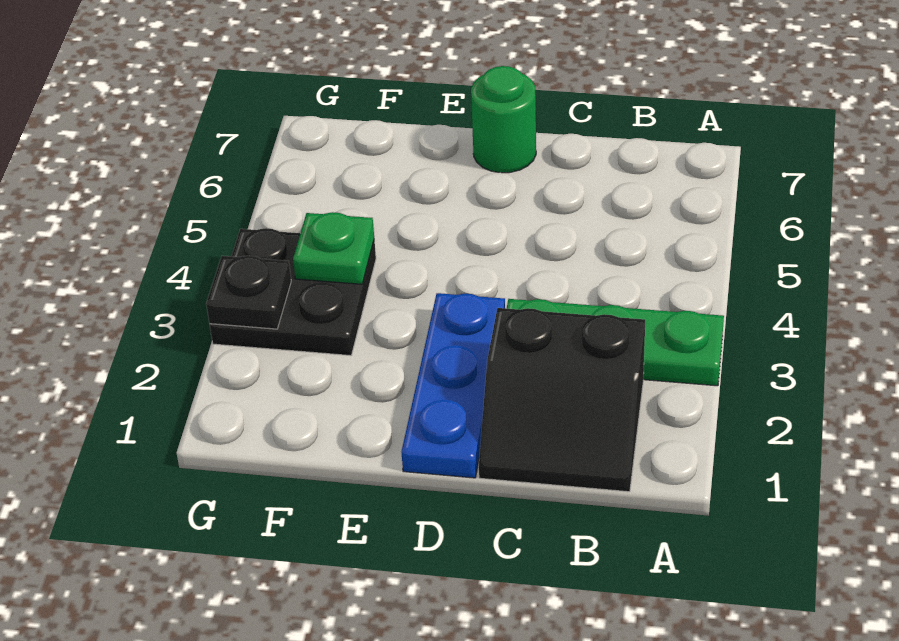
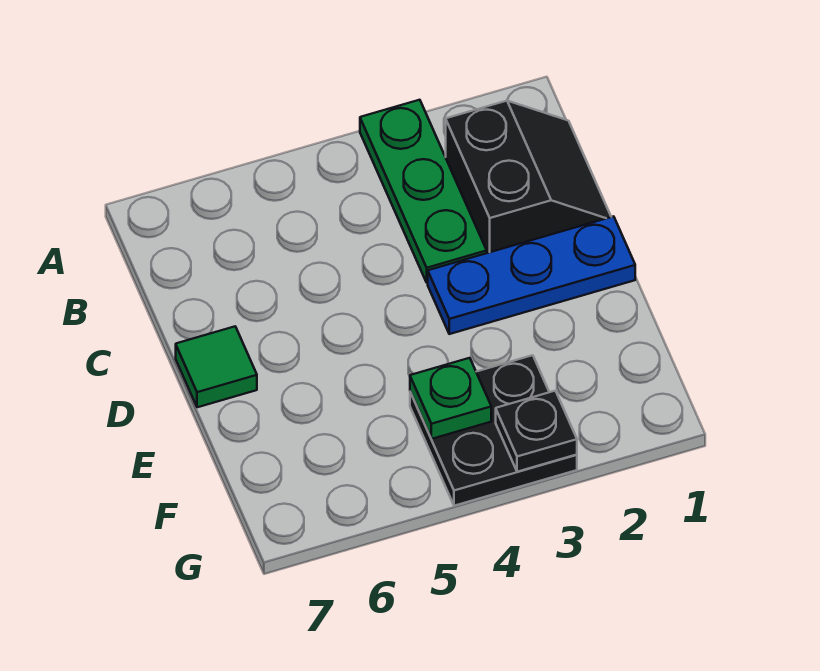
green 1x1 round brick [471,66,536,173] -> green 1x1 tile [176,327,257,407]

